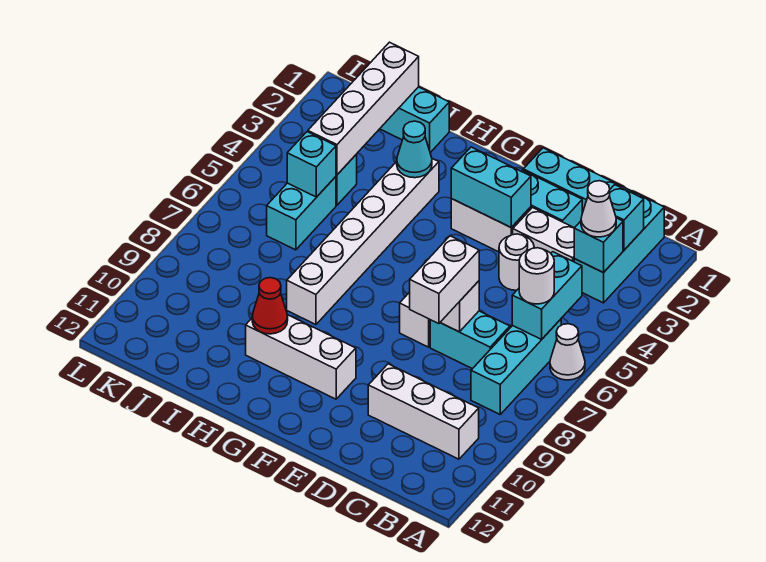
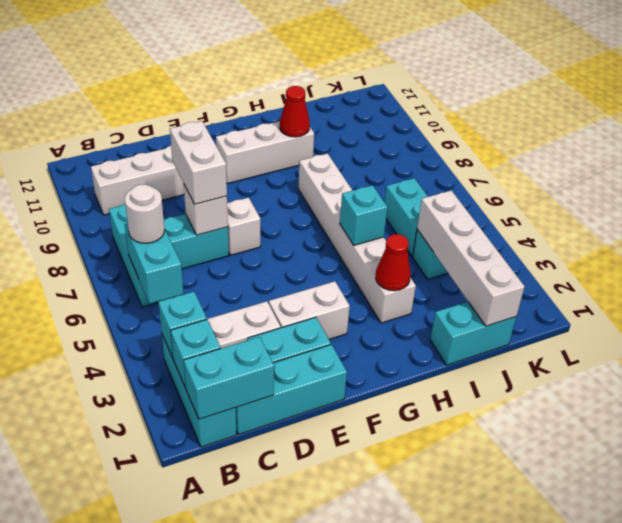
white 1x1 cone [550,324,585,380] -> none
white 1x1 cone [581,181,616,237] -> none
white 1x1 round brick [499,234,534,290] -> none
cyan 1x2 brick [451,147,531,227] -> cyan 1x2 brick moved to [184,337,274,419]
cyan 1x1 cone [397,121,432,178] -> red 1x1 cone [376,234,410,291]
cyan 1x1 brick [287,132,336,197] -> cyan 1x1 brick moved to [340,185,387,245]

